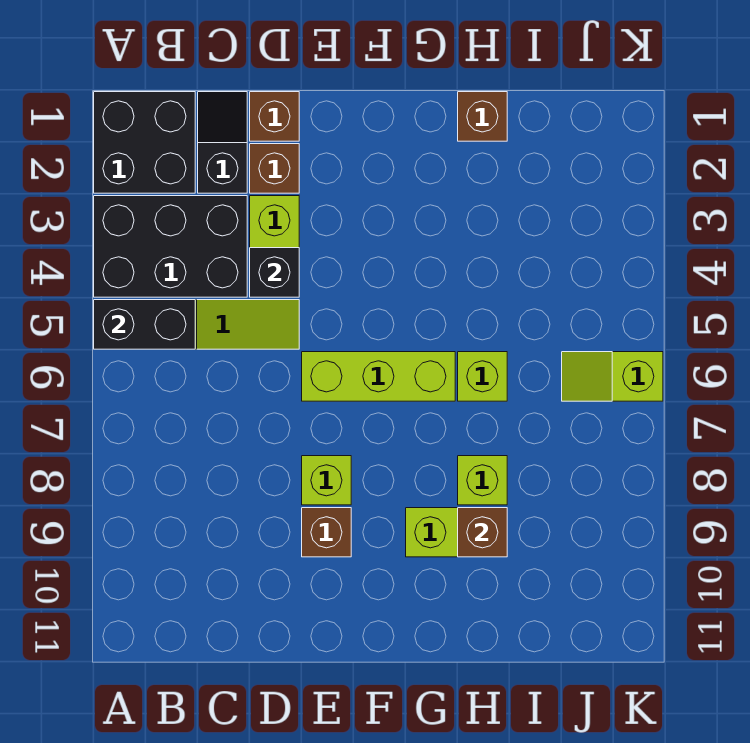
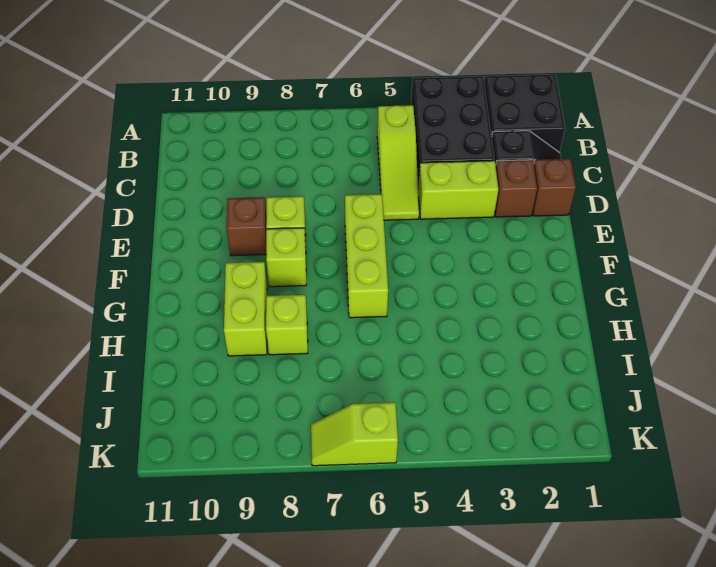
black 1x2 brick [94,300,195,349] -> none
black 1x1 brick [250,248,299,297] -> none
brown 1x1 brick [458,92,507,141] -> none
lime 1x1 brick [458,352,507,401] -> lime 1x1 brick moved to [266,228,306,287]
brown 1x1 brick [458,508,507,557] -> none
lime 1x2 slope [562,352,663,401] -> lime 1x2 slope turned to [311,402,398,466]

